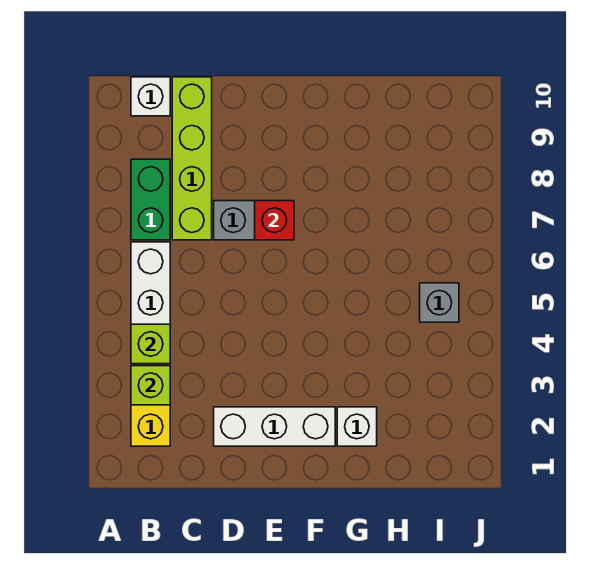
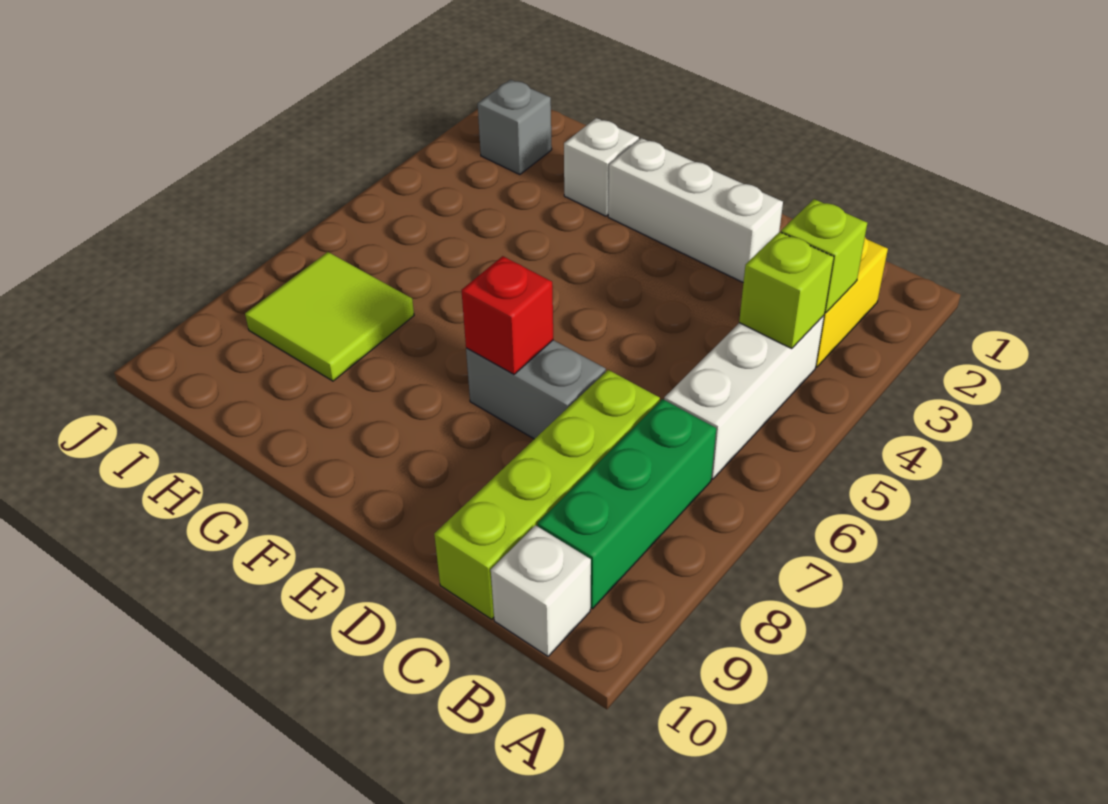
green 1x2 brick [131,159,170,240] -> green 1x3 brick [538,399,716,609]
none -> lime 2x2 tile [245,252,414,381]
grey 1x1 brick [420,283,459,322] -> grey 1x1 brick moved to [478,80,552,175]

